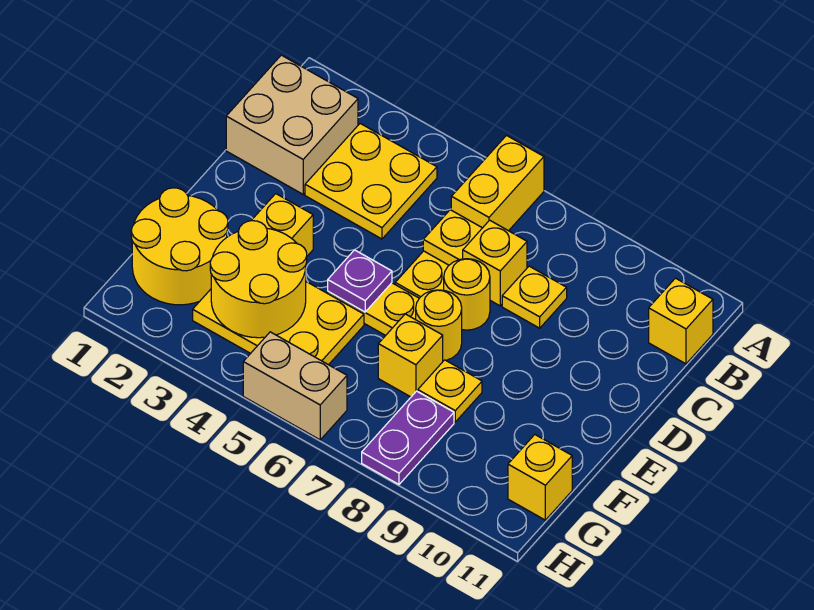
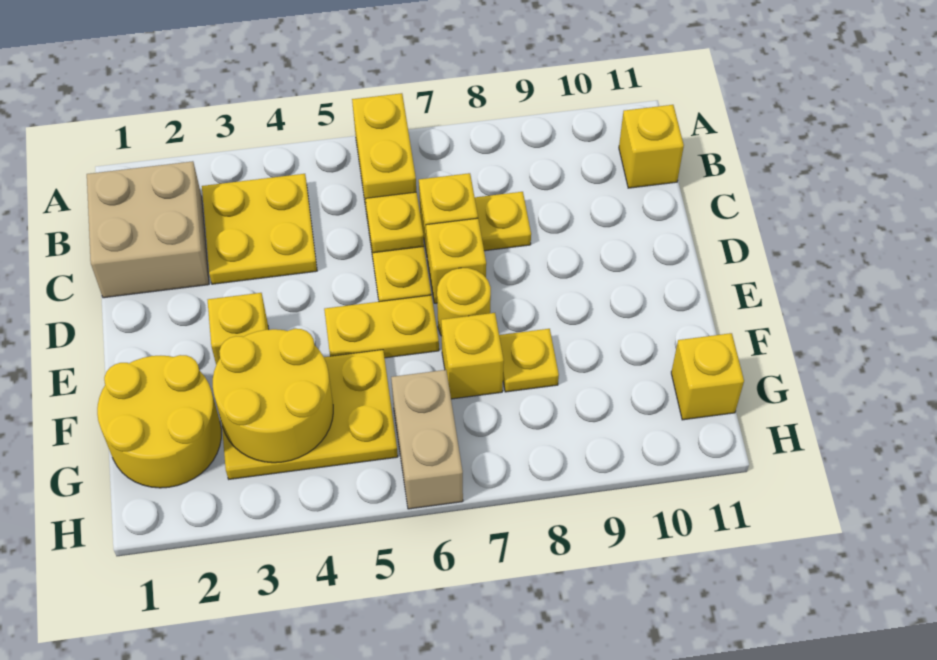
yellow 1x1 round brick [444,259,490,330] -> yellow 1x1 brick [426,218,486,303]
purple 1x1 plate [328,250,392,312] -> none
purple 1x2 plate [362,391,454,484] -> none
tan 1x2 brick [243,332,347,440] -> tan 1x2 brick turned to [391,370,463,509]

